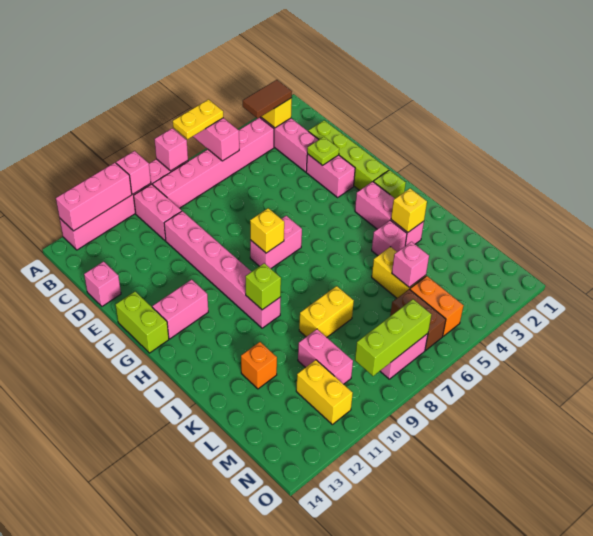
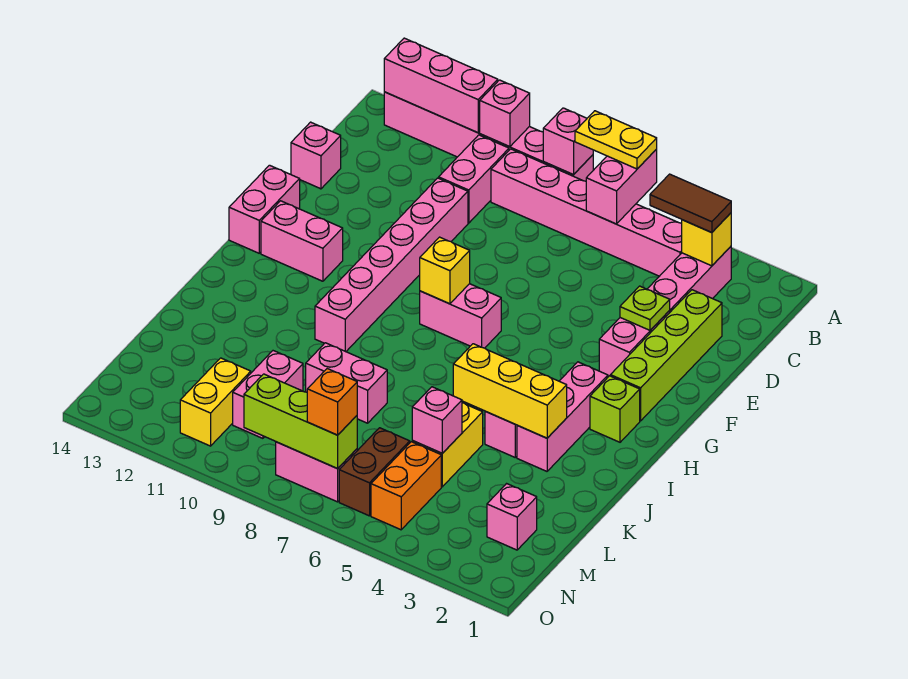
lime 1x2 brick [116,292,169,353] -> pink 1x2 brick [229,165,300,253]
lime 1x1 brick [245,263,281,310] -> none
yellow 1x1 brick [391,188,427,233] -> yellow 1x3 brick [453,344,567,438]
yellow 1x2 brick [299,286,354,337] -> pink 1x2 brick [306,343,387,423]
orange 1x1 brick [241,342,277,389] -> orange 1x1 brick moved to [307,369,357,435]
none -> pink 1x1 brick [487,484,537,550]

